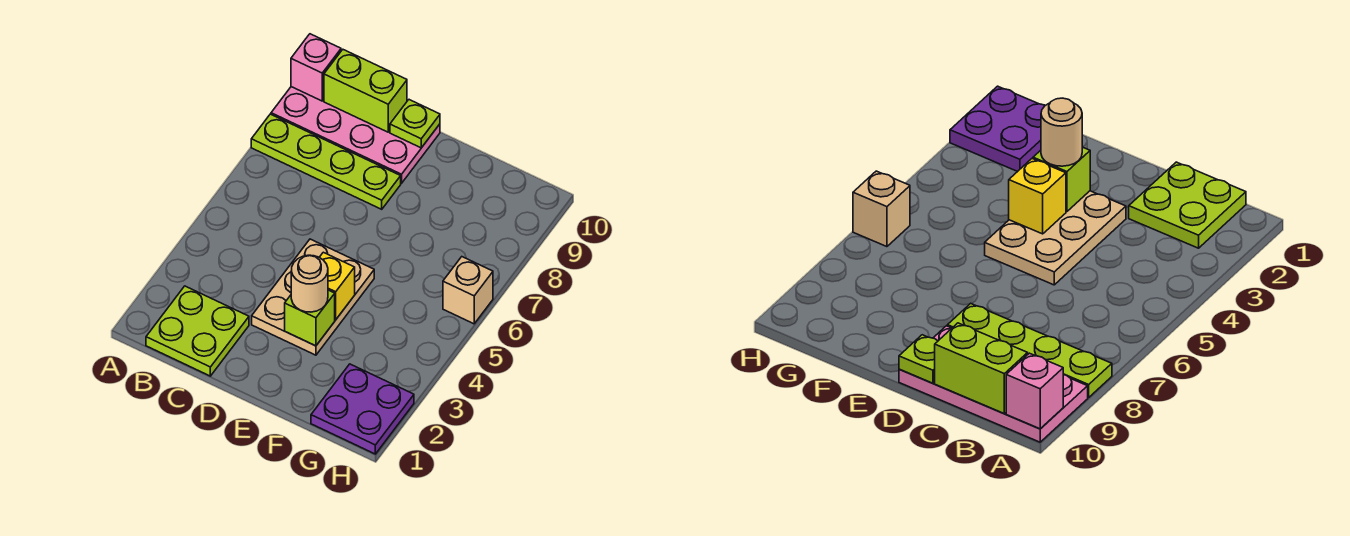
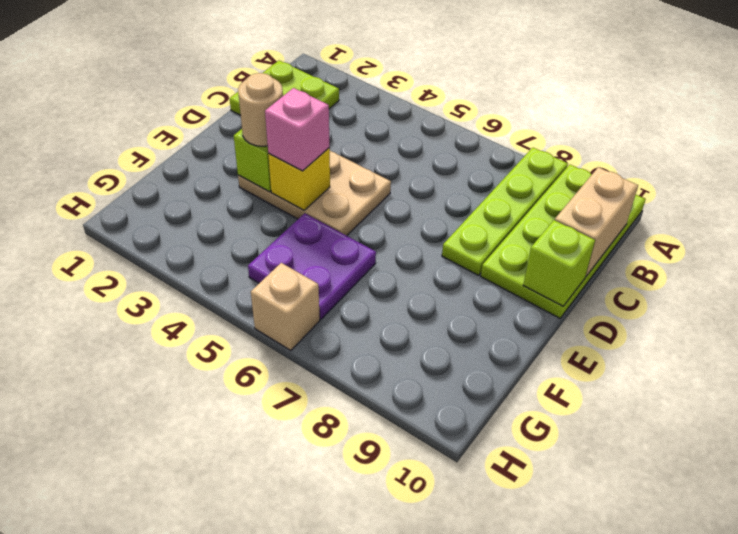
pink 2x4 plate [271,87,440,183] -> lime 2x4 plate [481,165,646,318]
pink 1x1 brick [291,34,341,101] -> pink 1x1 brick moved to [265,88,329,171]
lime 1x2 brick [324,50,407,132] -> tan 1x2 brick [555,167,638,277]
lime 1x1 plate [390,100,440,148] -> lime 1x1 brick [523,220,595,306]
purple 2x2 plate [311,364,414,454] -> purple 2x2 plate moved to [248,213,376,319]

